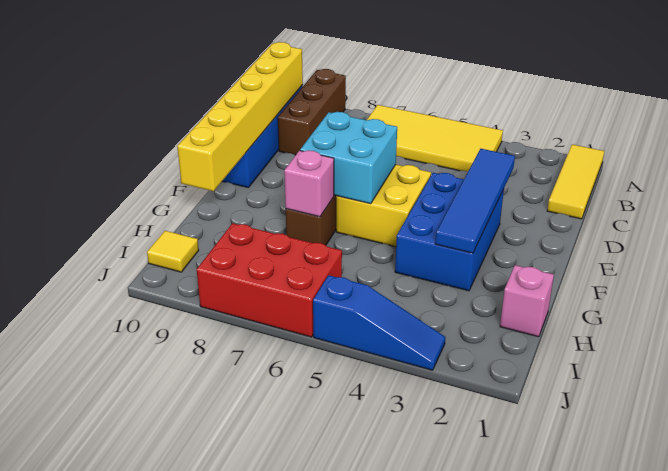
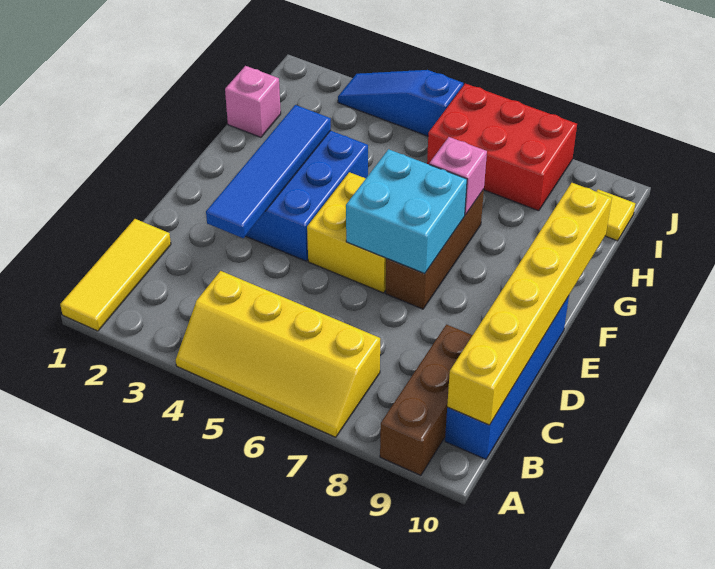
yellow 2x4 tile [367,105,503,171] -> yellow 2x4 slope [176,271,380,437]

